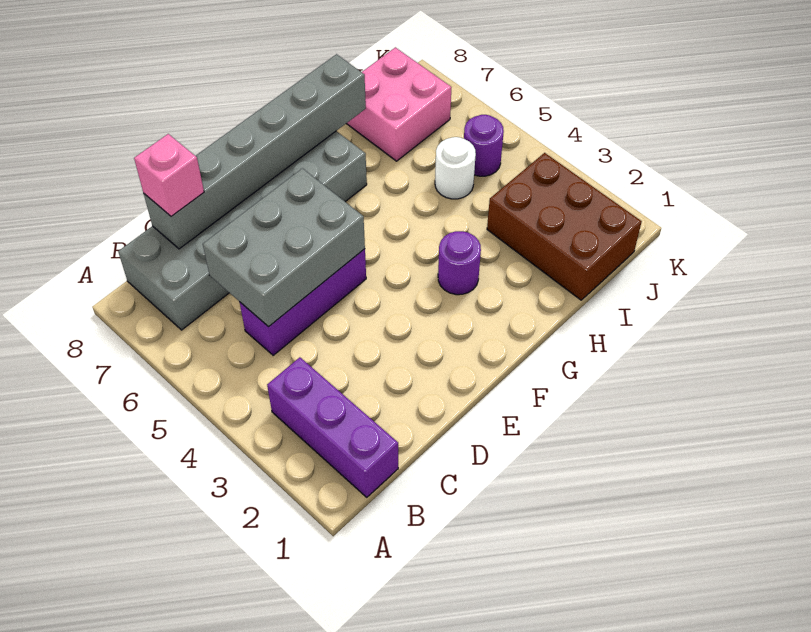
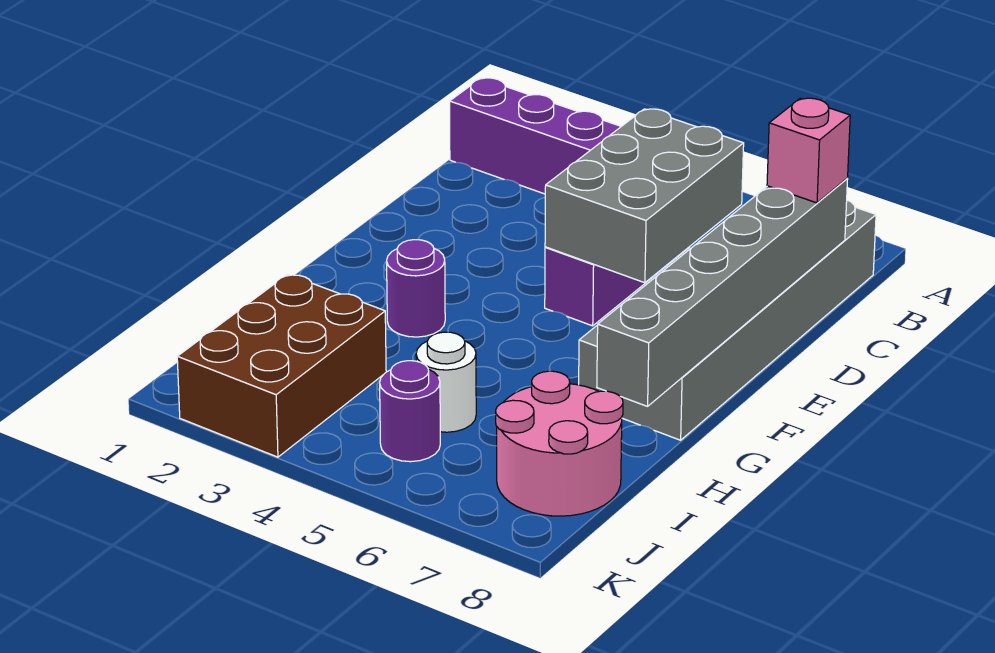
brown 2x3 brick [487,153,642,300] -> brown 2x3 brick turned to [177,274,386,457]
pink 2x2 brick [346,47,451,161] -> pink 2x2 round brick [496,371,623,516]

